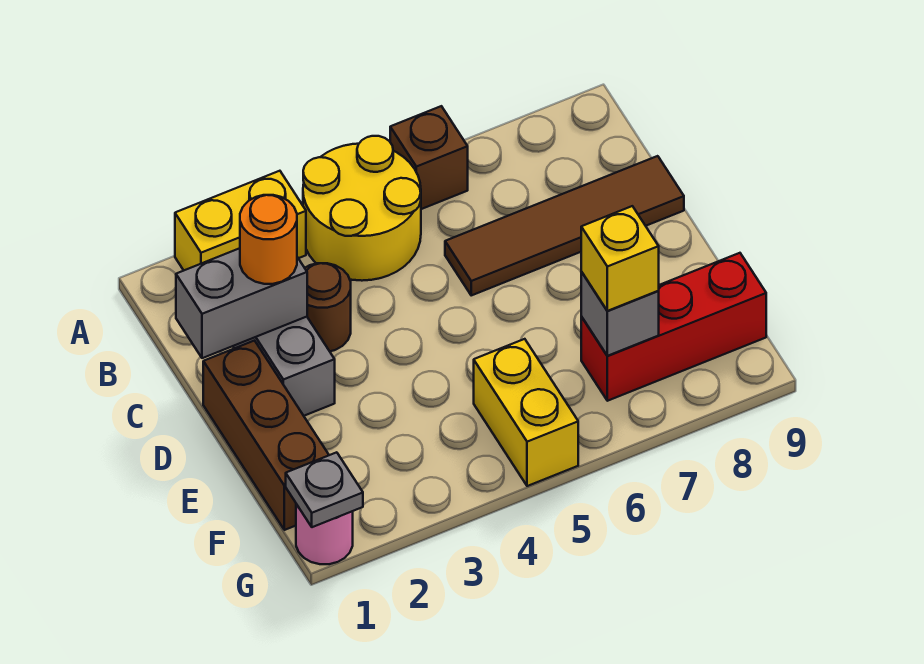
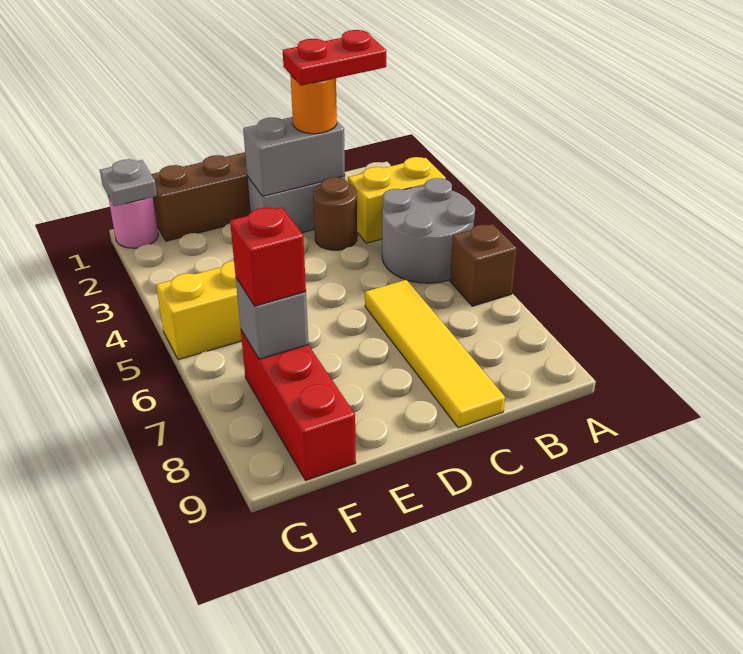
yellow 1x2 brick [175,171,306,270] -> yellow 1x2 brick turned to [348,157,446,243]
yellow 2x2 round brick [303,136,421,281] -> grey 2x2 round brick [382,178,475,283]
none -> red 1x2 plate [283,30,386,86]
grey 1x2 brick [176,248,307,358] -> grey 1x2 brick turned to [243,117,345,196]
brown 1x4 tile [445,156,684,295] -> yellow 1x4 tile [365,280,505,428]
yellow 1x1 brick [581,206,659,311] -> red 1x1 brick [230,207,306,306]

